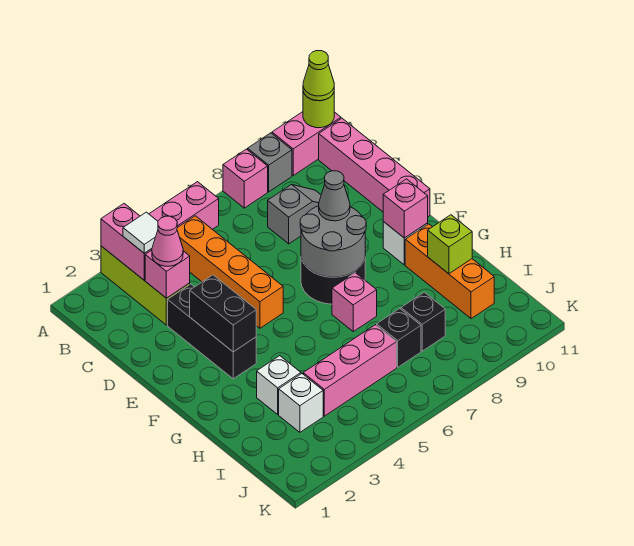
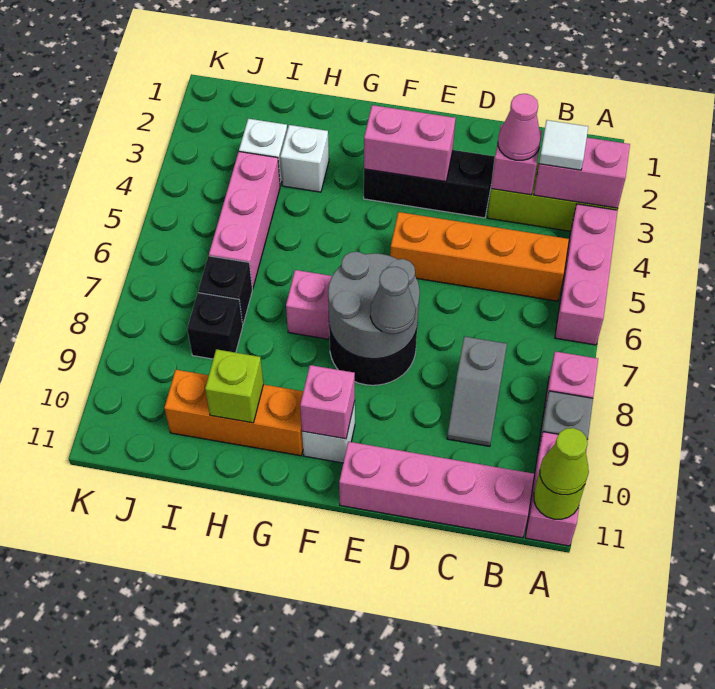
black 1x2 brick [190,275,256,352] -> pink 1x2 brick [364,105,456,182]

